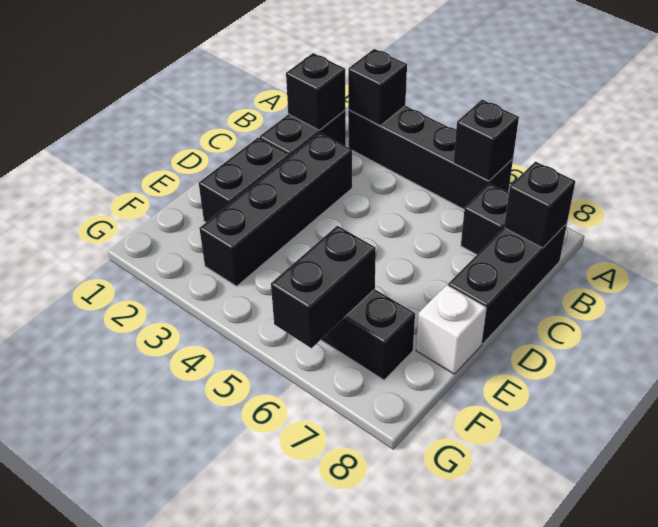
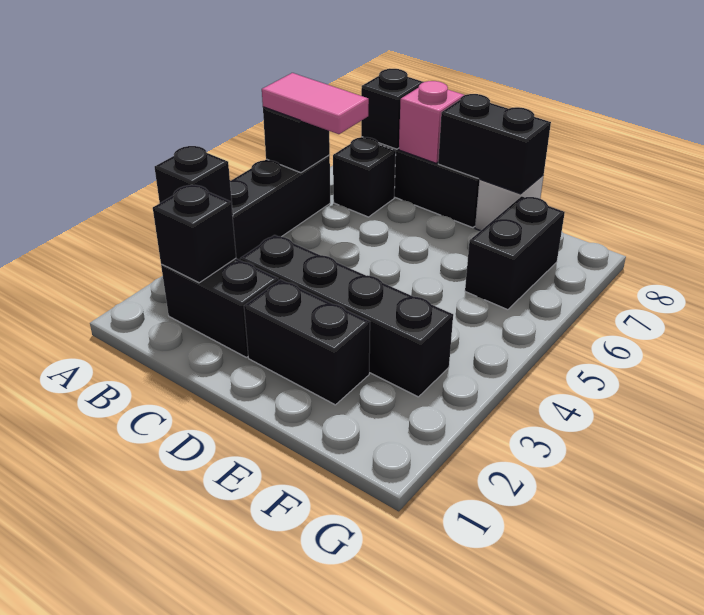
none -> pink 1x2 tile [262,73,369,134]
none -> pink 1x1 brick [399,81,464,163]
black 1x2 brick [271,226,376,348] -> black 1x2 brick moved to [438,94,551,194]

